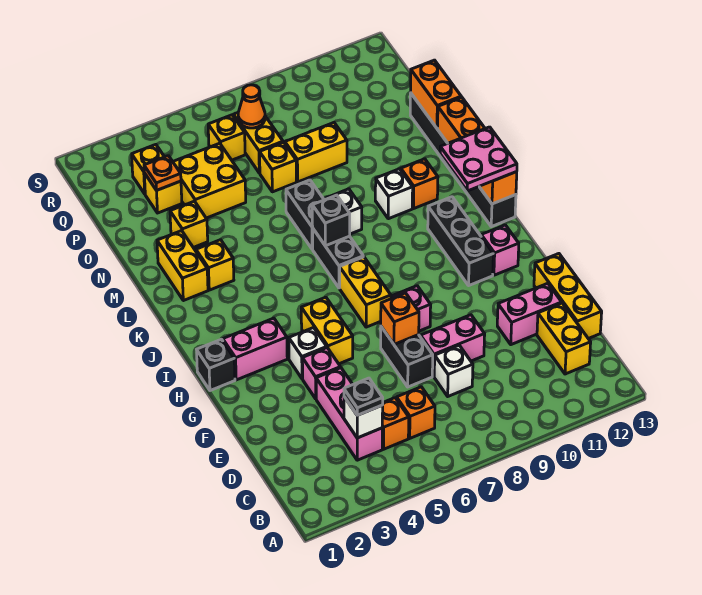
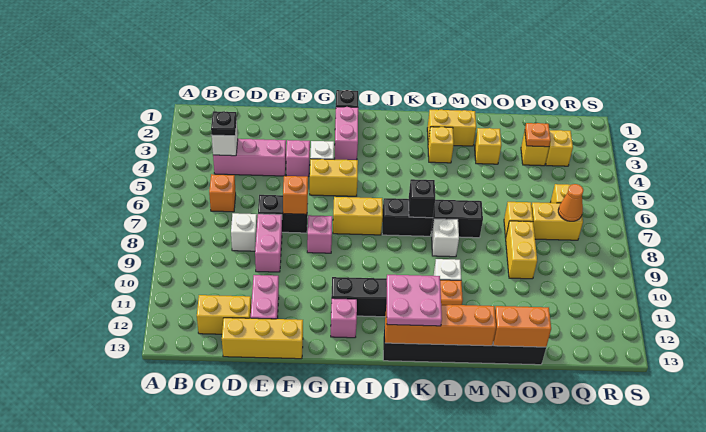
orange 1x1 brick [382,398,409,449] -> none
yellow 2x2 brick [173,143,246,218] -> none

